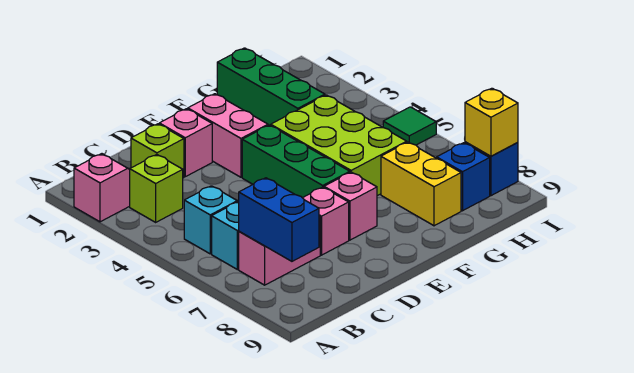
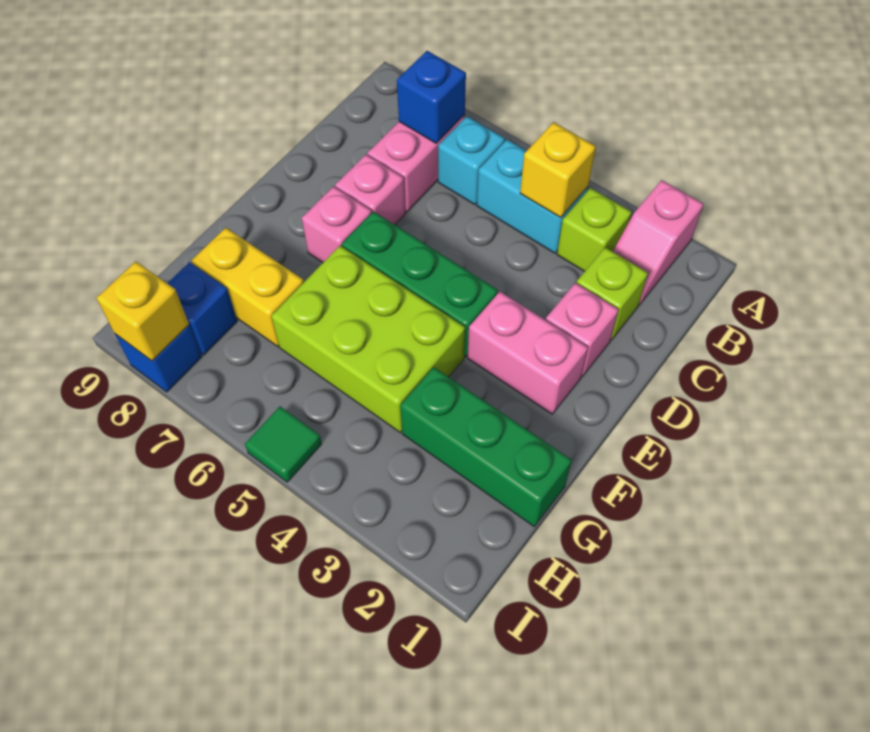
none -> yellow 1x1 brick [520,122,596,217]
cyan 1x1 brick [184,186,237,254] -> cyan 1x2 brick [477,140,588,253]
blue 1x2 brick [239,178,319,261] -> blue 1x1 brick [397,51,466,143]

